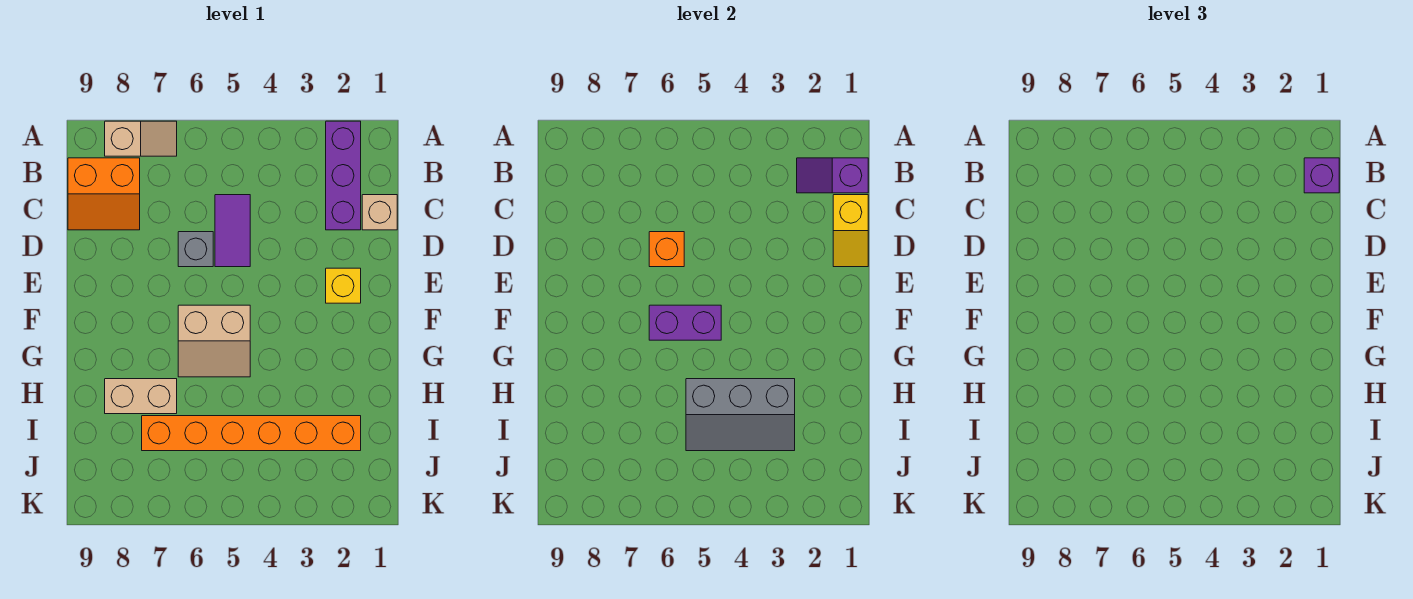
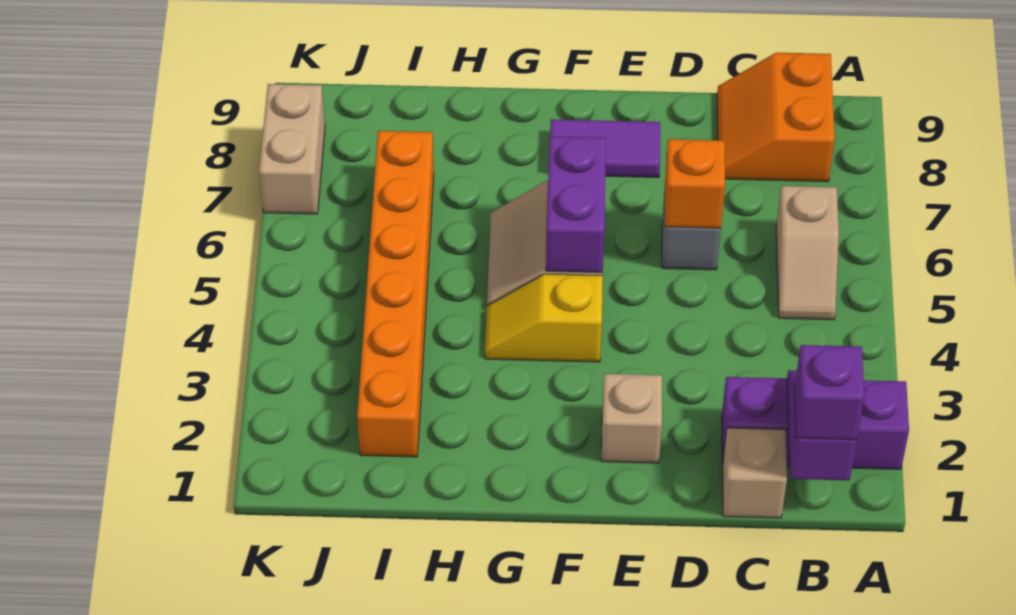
tan 1x2 slope [105,121,177,156] -> tan 1x2 slope moved to [776,186,839,320]
yellow 1x2 slope [833,195,868,267] -> yellow 1x2 slope moved to [485,274,603,362]
purple 1x2 tile [215,195,250,267] -> purple 1x2 tile moved to [550,119,660,177]
yellow 1x1 brick [326,268,361,303] -> tan 1x1 brick [602,374,662,463]
grey 2x3 slope [686,379,795,451] -> none
tan 1x2 brick [105,379,177,414] -> tan 1x2 brick moved to [259,84,325,214]

